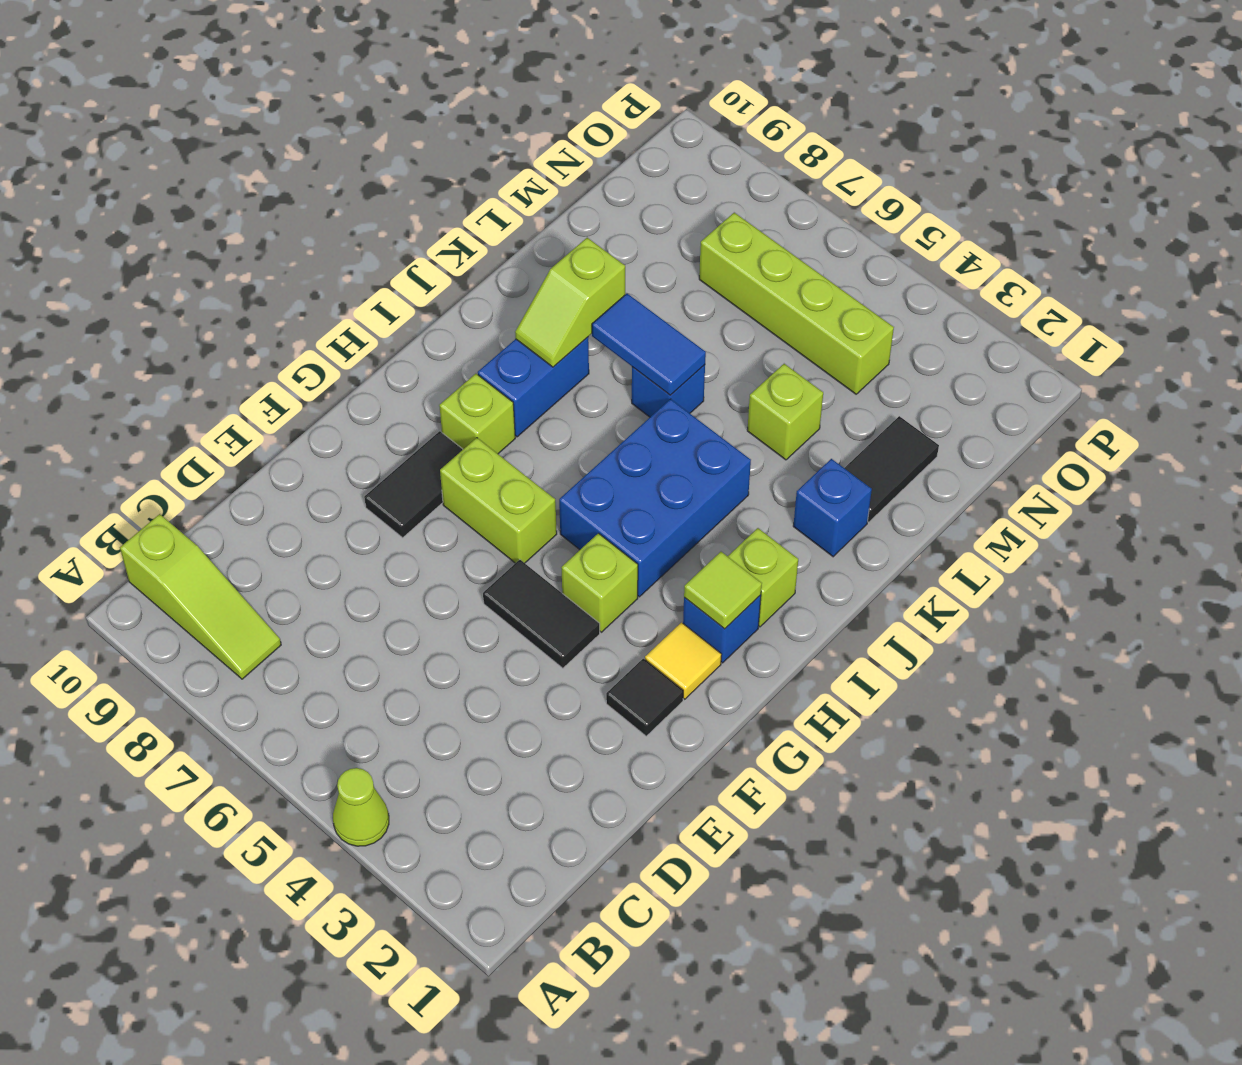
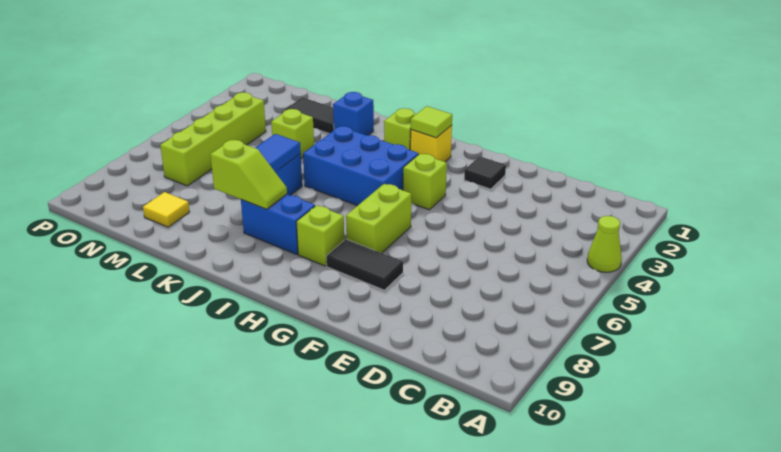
lime 1x3 slope [120,514,281,679] -> none
black 1x2 tile [483,560,600,668] -> none
yellow 1x1 tile [645,622,722,699] -> yellow 1x1 tile moved to [143,192,190,227]
blue 1x1 brick [683,595,761,663] -> yellow 1x1 brick [410,125,452,162]

